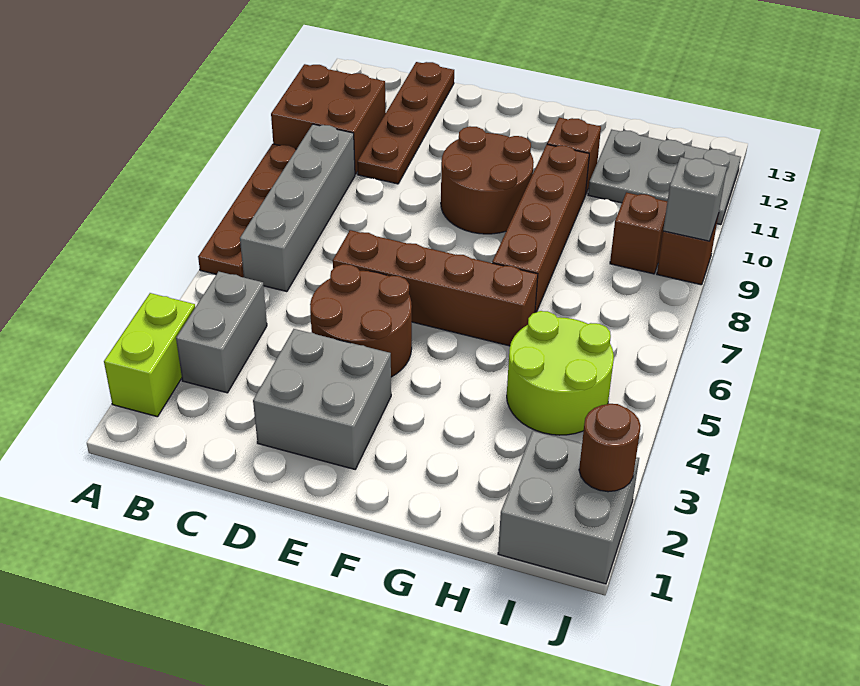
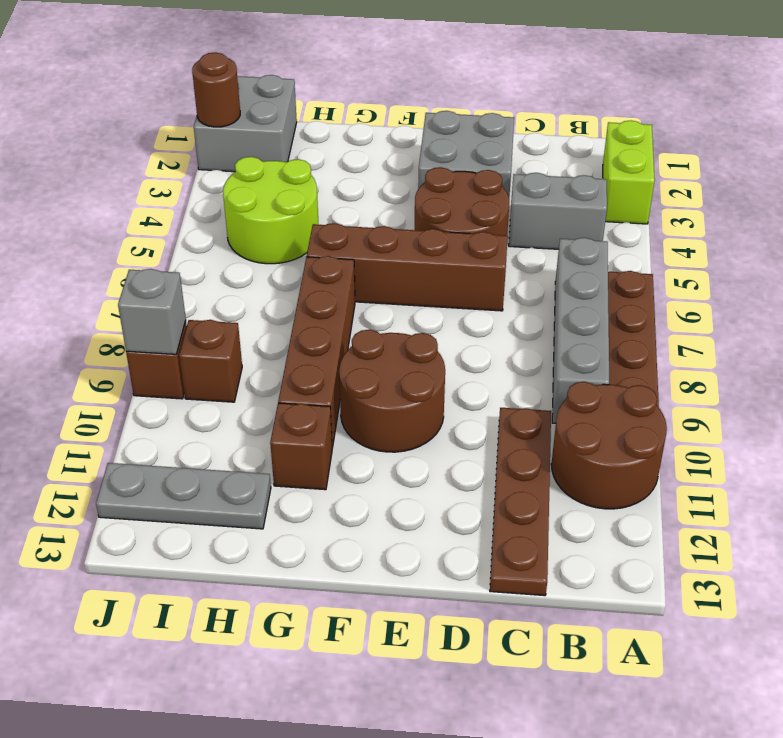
brown 2x2 brick [271,64,386,174] -> brown 2x2 round brick [551,382,667,509]
grey 1x2 brick [176,271,267,393] -> grey 1x2 brick turned to [509,173,607,249]
grey 2x3 plate [588,130,741,225] -> grey 1x3 plate [96,463,271,529]

